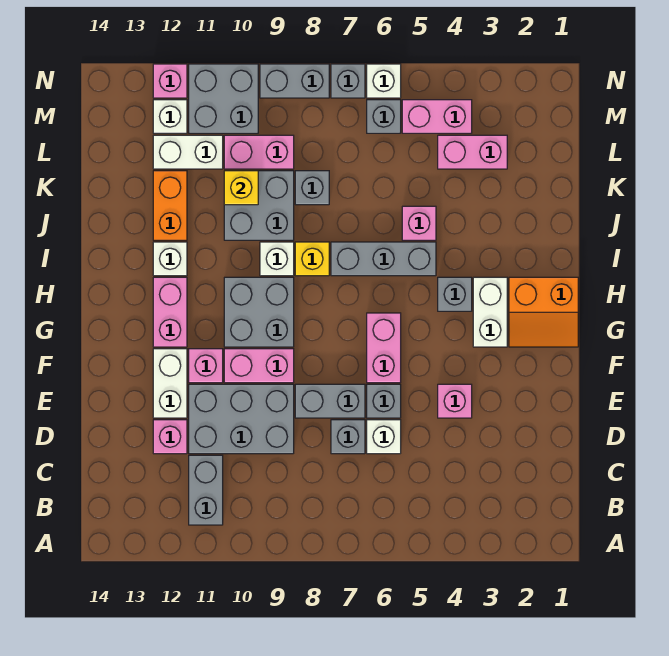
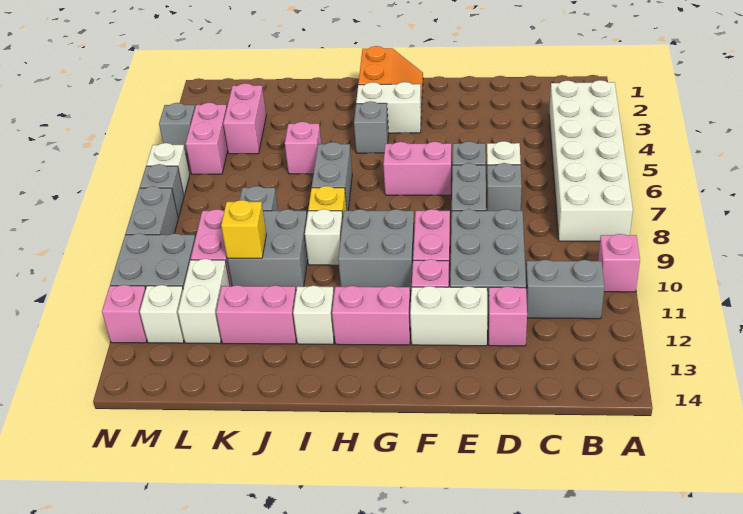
none -> white 2x6 brick [549,80,633,241]
pink 1x1 brick [438,384,472,418] -> pink 1x1 brick moved to [598,234,640,292]
grey 1x3 brick [331,242,436,276] -> grey 1x2 brick [312,142,352,211]
orange 1x2 brick [153,171,187,240] -> pink 1x2 brick [216,285,297,344]
grey 1x1 brick [367,100,401,133] -> grey 1x1 brick moved to [159,103,195,154]

